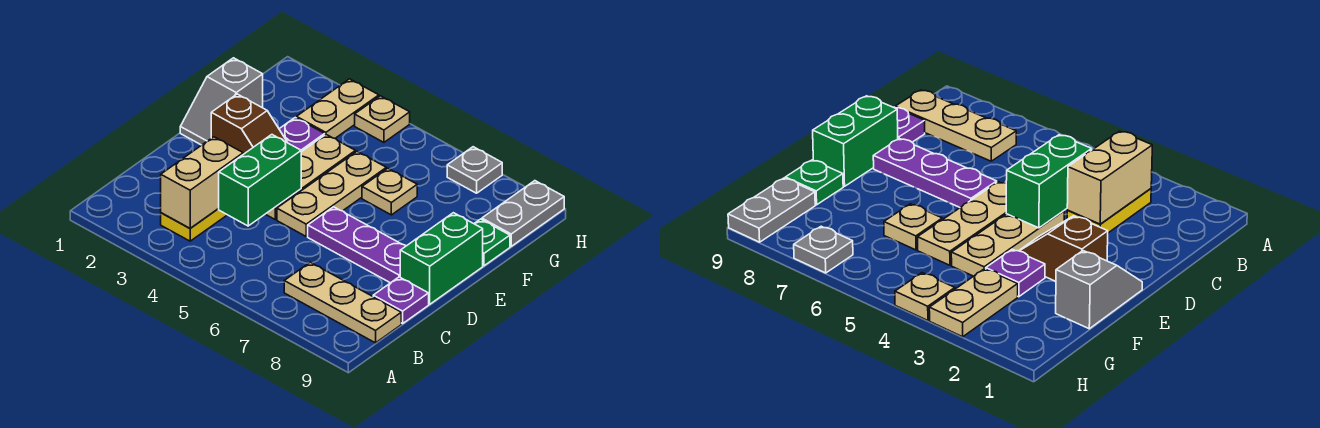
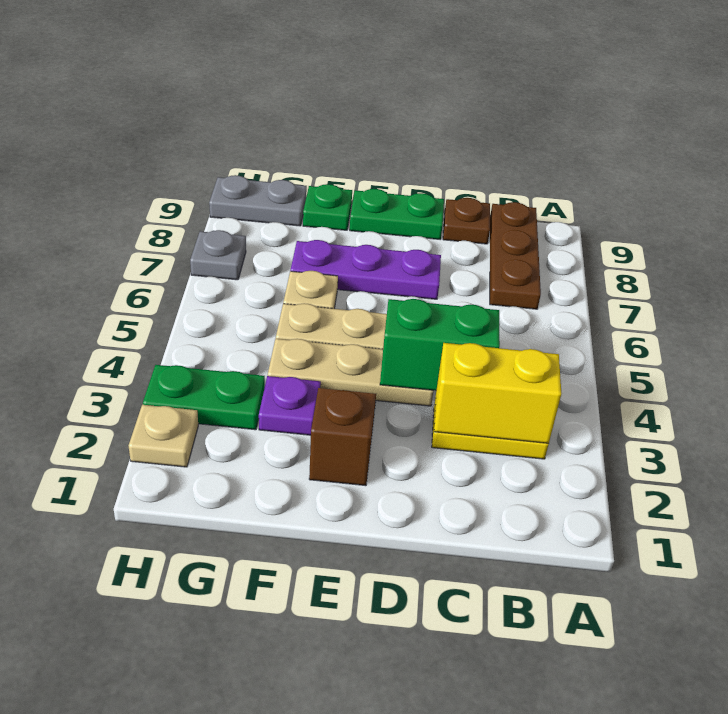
tan 1x2 brick [161,137,243,228] -> yellow 1x2 brick [434,343,561,443]
tan 1x3 plate [284,262,401,343] -> brown 1x3 plate [490,202,541,309]
purple 1x1 plate [373,277,429,324] -> brown 1x1 plate [443,198,490,244]
purple 1x3 plate [308,207,406,283] -> purple 1x3 plate turned to [290,240,441,299]
green 1x2 brick [400,213,483,304] -> green 1x2 plate [350,189,444,239]
grey 1x2 slope [180,58,263,145] -> none
tan 1x2 plate [297,79,379,138] -> green 1x2 plate [143,365,265,430]
tan 1x1 plate [355,96,410,142] -> tan 1x1 plate moved to [129,405,198,467]

